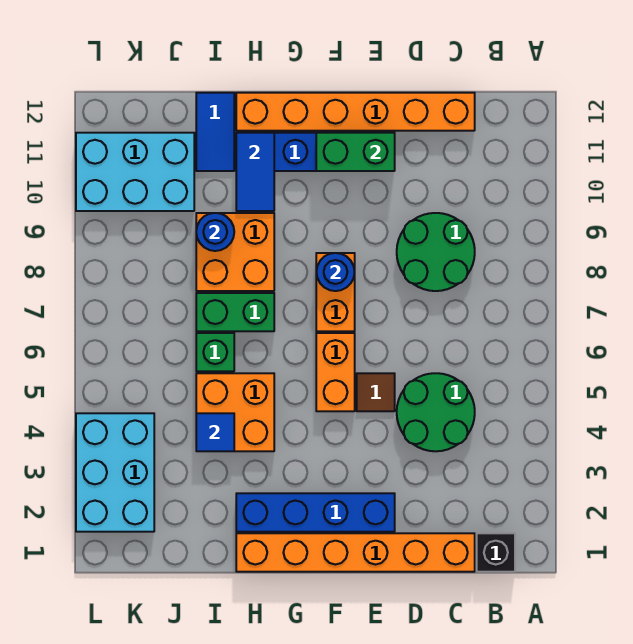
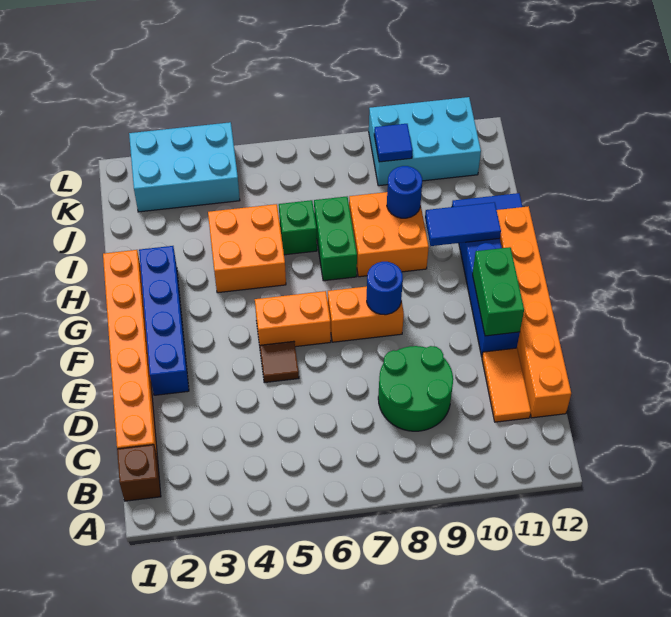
black 1x1 brick [477,533,515,572] -> brown 1x1 brick [117,445,161,501]
green 2x2 round brick [397,373,475,451] -> none
none -> orange 1x2 tile [482,348,531,422]
blue 1x1 tile [196,413,234,451] -> blue 1x1 tile moved to [374,124,413,162]
cyan 2x3 brick [76,133,194,211] -> cyan 2x3 brick turned to [369,97,481,186]

